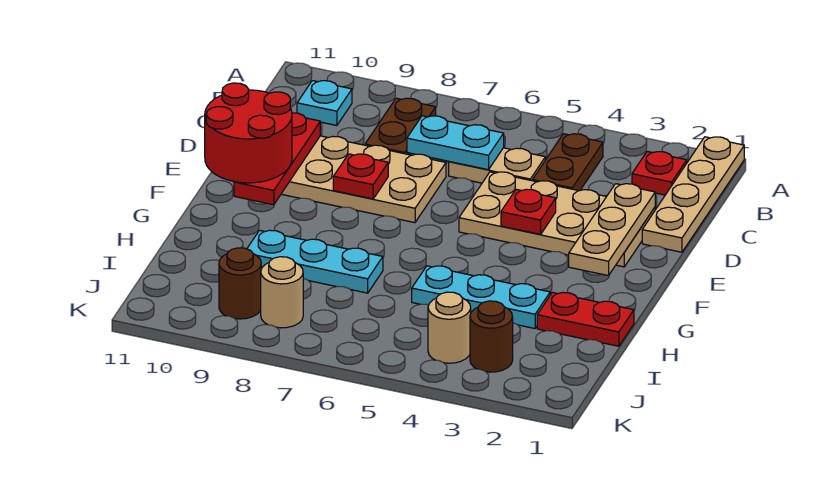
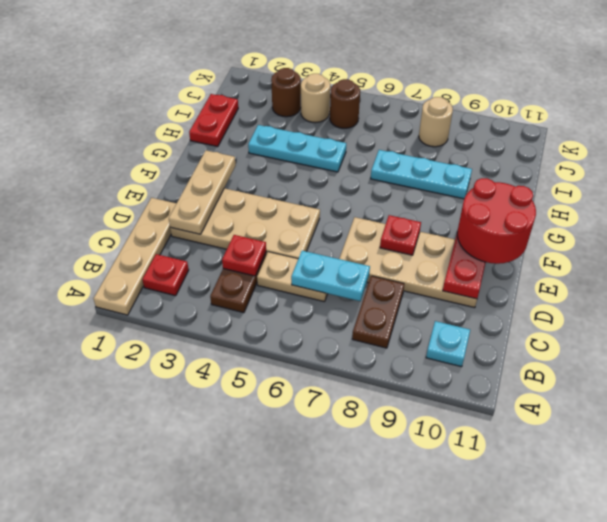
red 1x1 plate [501,189,556,234] -> red 1x1 plate moved to [222,235,266,276]
red 1x2 plate [537,292,634,346] -> red 1x2 plate turned to [189,94,238,147]
brown 1x1 round brick [219,248,261,319] -> brown 1x1 round brick moved to [330,79,360,128]

